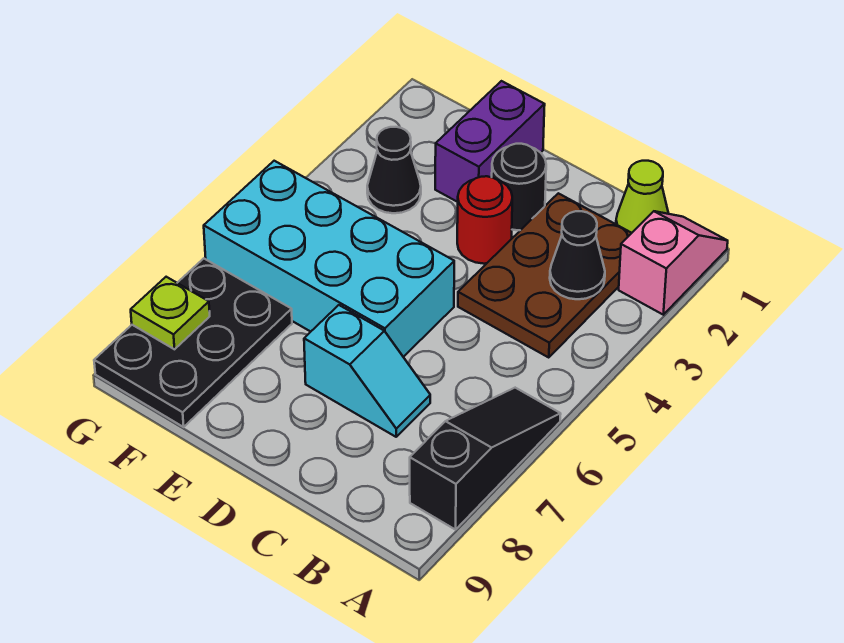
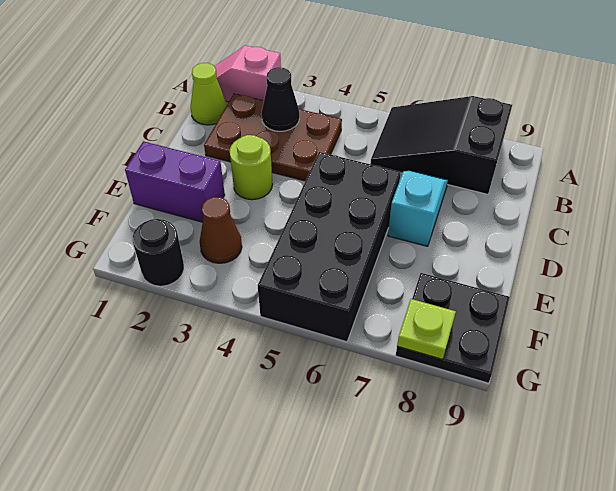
black 1x3 slope [410,388,561,530] -> black 2x3 slope [370,96,512,194]
black 1x1 round brick [492,144,546,230] -> black 1x1 round brick moved to [133,219,184,286]
red 1x1 round brick [457,176,512,264] -> lime 1x1 round brick [230,135,273,200]
cyan 2x4 brick [204,161,454,357] -> black 2x4 brick [258,152,401,342]
black 1x1 cone [367,127,421,213] -> brown 1x1 cone [200,197,242,263]
black 2x3 plate [94,258,292,427] -> black 2x2 plate [396,273,510,383]

